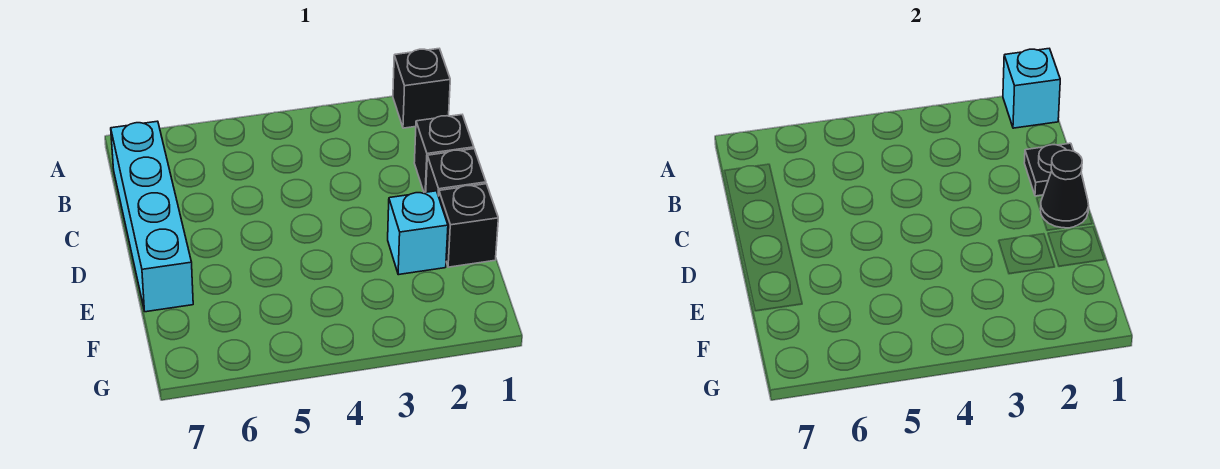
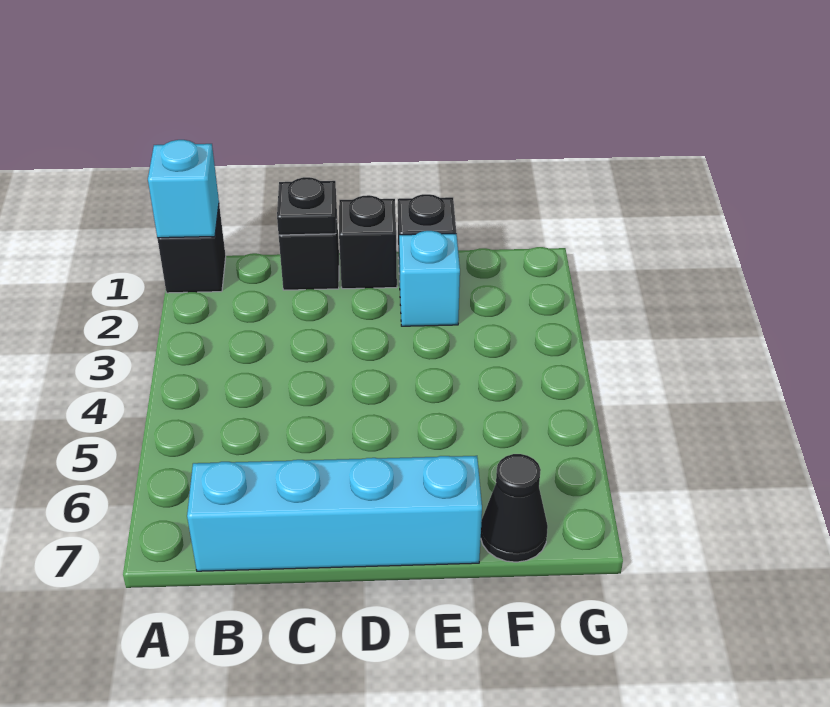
black 1x1 cone [1040,150,1089,228] -> black 1x1 cone moved to [481,454,548,562]

